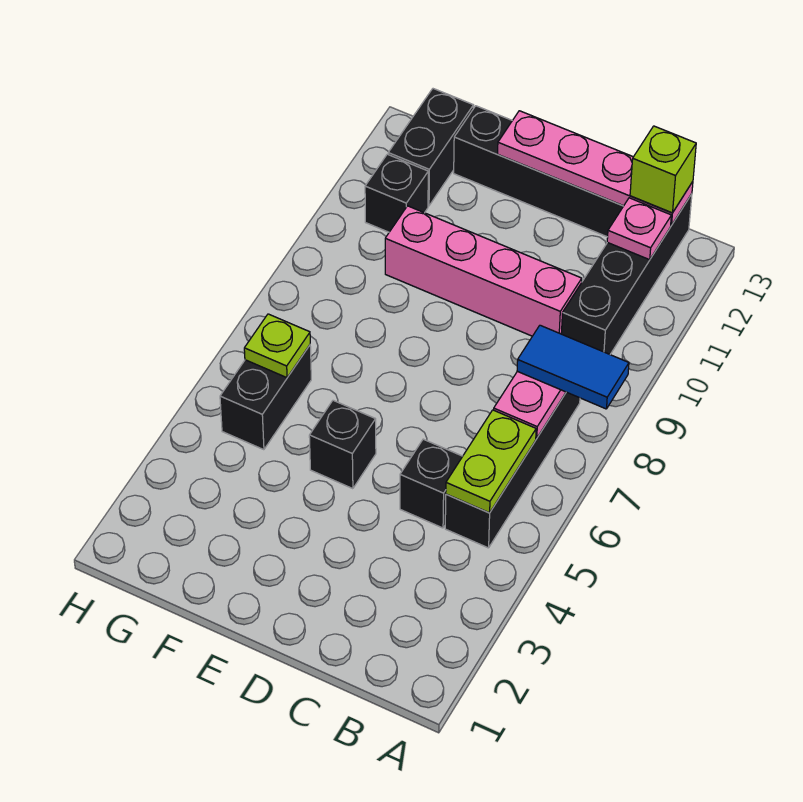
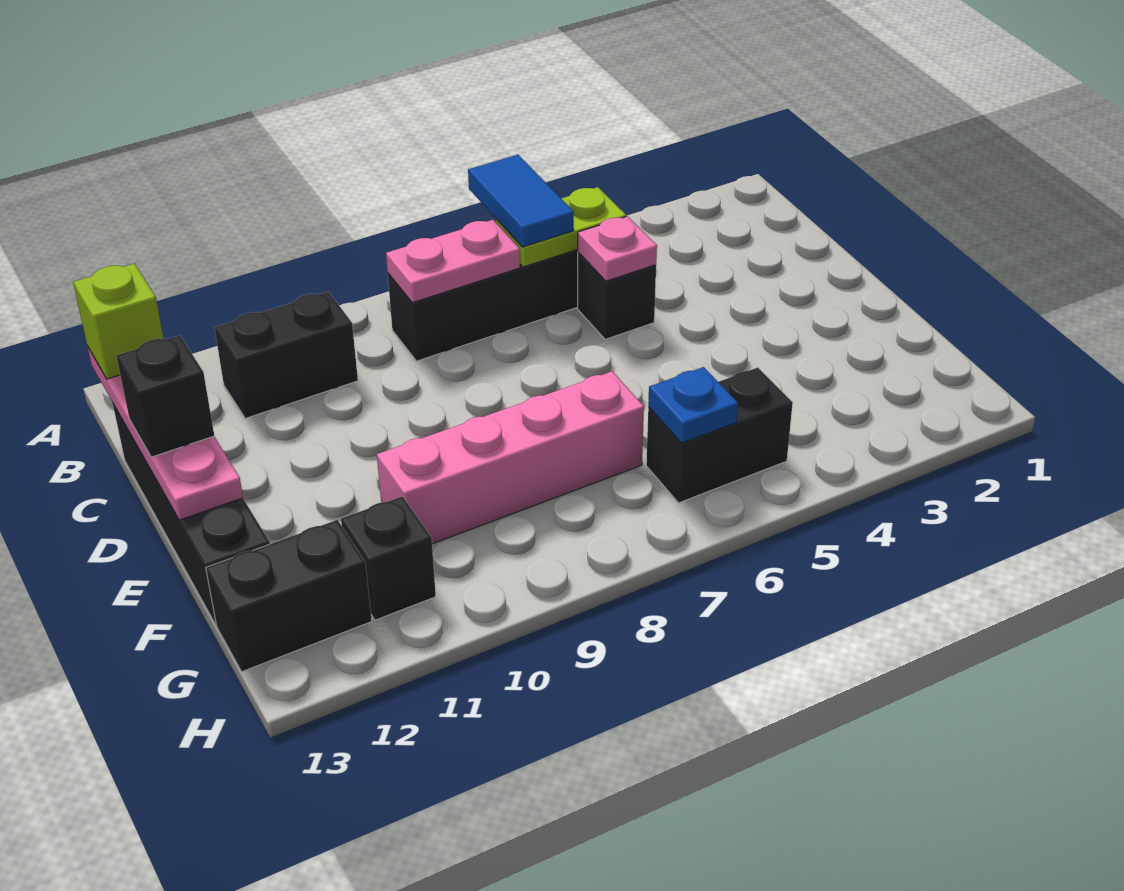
blue 1x2 tile [517,325,629,409] -> blue 1x2 tile moved to [468,155,574,247]
black 1x4 brick [561,194,692,354] -> black 1x2 brick [214,292,358,418]
pink 1x1 plate [607,198,671,260] -> pink 1x1 plate moved to [578,216,657,281]
pink 1x4 brick [385,206,582,336] -> pink 1x4 brick turned to [377,371,644,544]
black 1x1 brick [309,400,376,489] -> black 1x1 brick moved to [116,335,214,457]
lime 1x1 plate [244,314,310,378] -> blue 1x1 plate [648,367,738,443]

